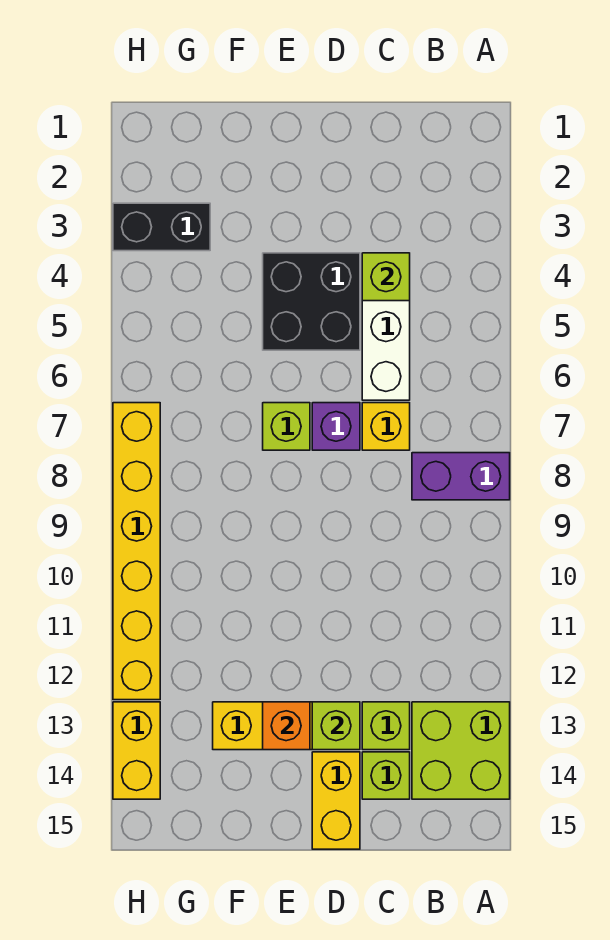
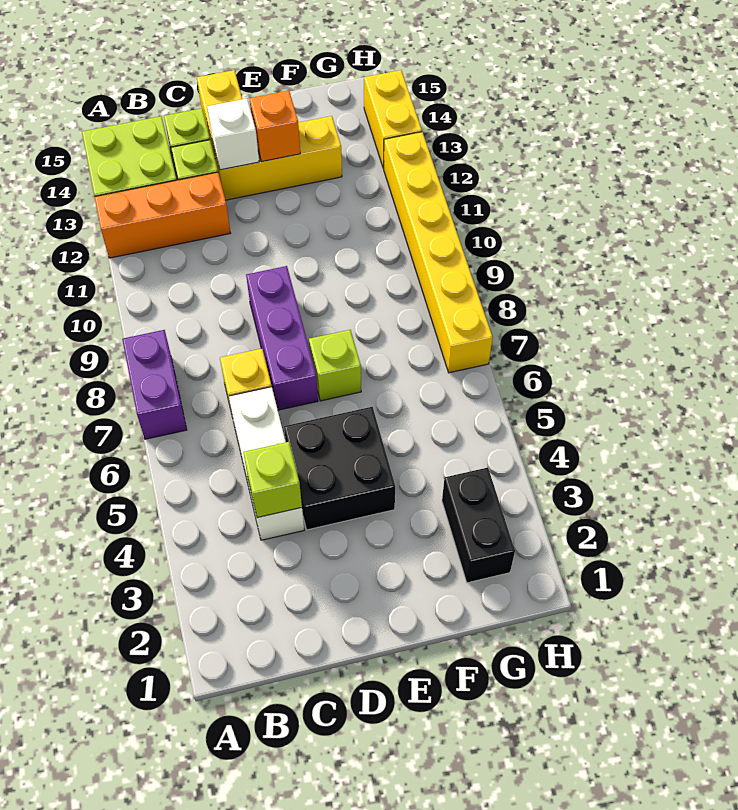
purple 1x2 brick [412,453,510,500] -> purple 1x2 brick turned to [122,330,187,439]
none -> orange 1x3 brick [95,172,230,258]
purple 1x1 brick [312,403,360,450] -> purple 1x3 brick [246,266,318,410]
lime 1x1 brick [312,702,360,750] -> white 1x1 brick [207,99,259,170]
black 1x2 brick [113,203,210,251] -> black 1x2 brick turned to [442,468,515,583]

